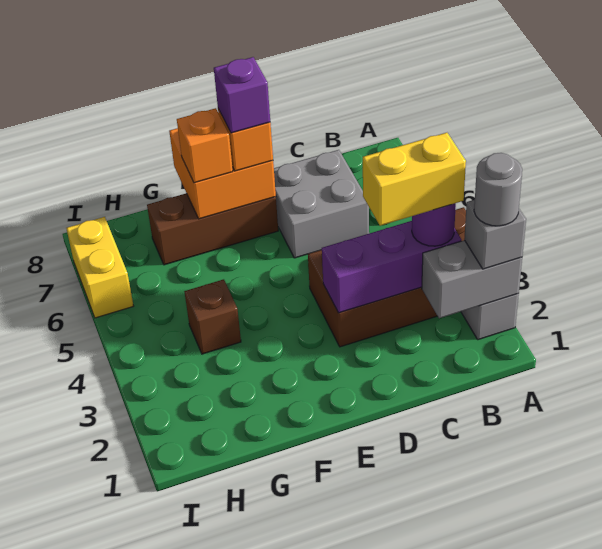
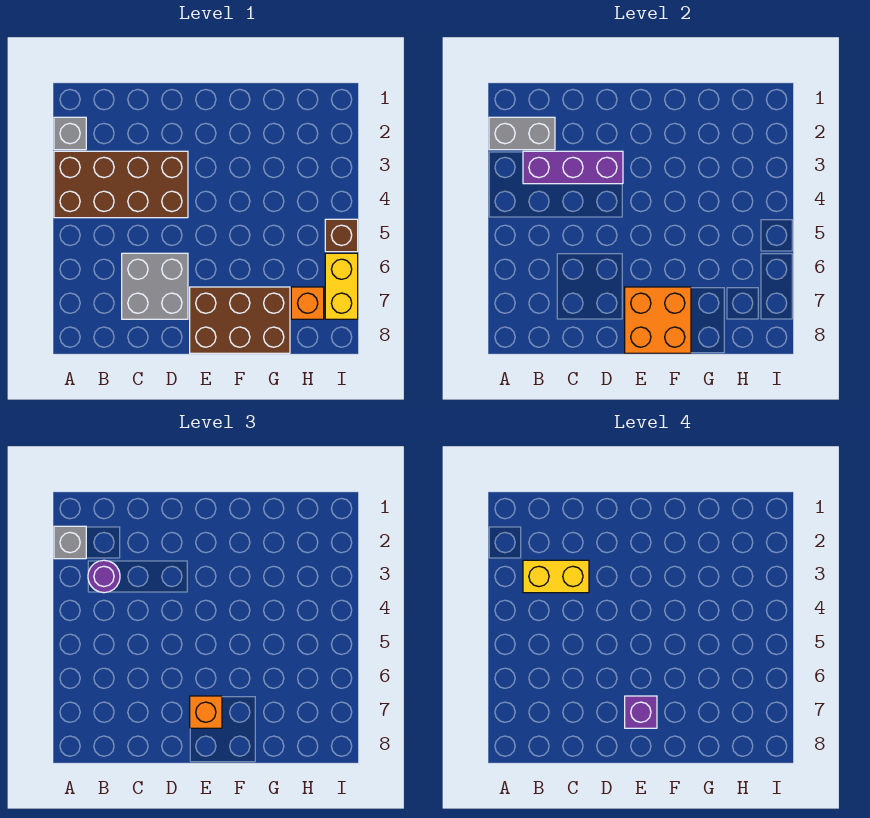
grey 1x1 round brick [474,153,522,226] -> none
brown 1x3 brick [147,193,278,265] -> brown 2x3 brick [190,287,290,353]
orange 1x1 brick [177,108,233,183] -> orange 1x1 brick moved to [291,287,324,319]
brown 1x1 brick [184,279,241,354] -> brown 1x1 brick moved to [325,219,358,252]

